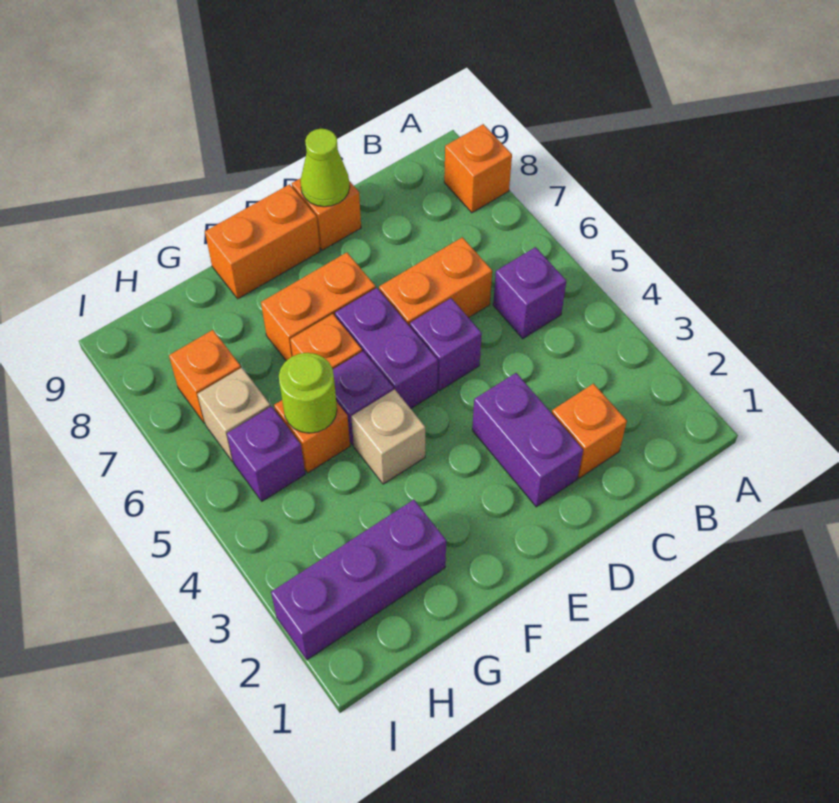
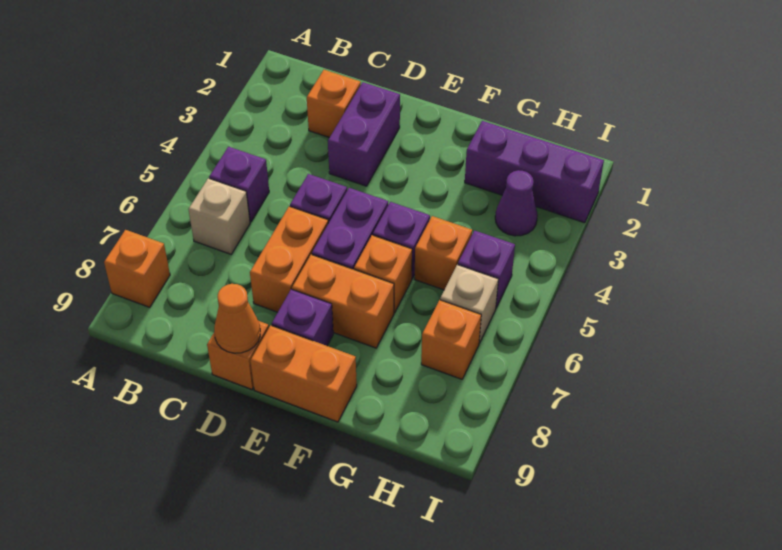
orange 1x2 brick [379,237,492,326] -> orange 1x2 brick turned to [250,206,328,312]
lime 1x1 cone [300,129,350,207] -> orange 1x1 cone [214,284,260,353]
none -> purple 1x1 brick [272,289,333,346]
tan 1x1 brick [351,389,425,484] -> tan 1x1 brick moved to [188,178,250,254]
lime 1x1 round brick [279,353,337,433] -> none
none -> purple 1x1 cone [495,170,538,236]

